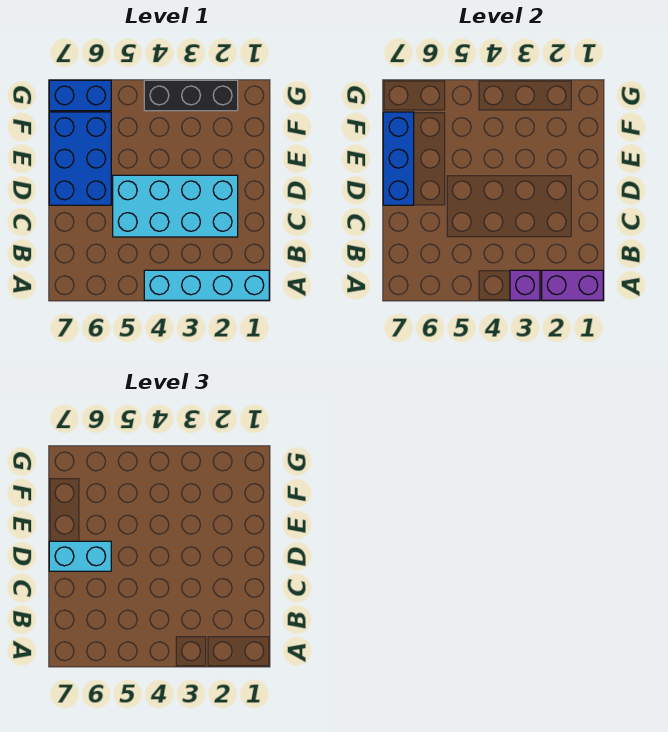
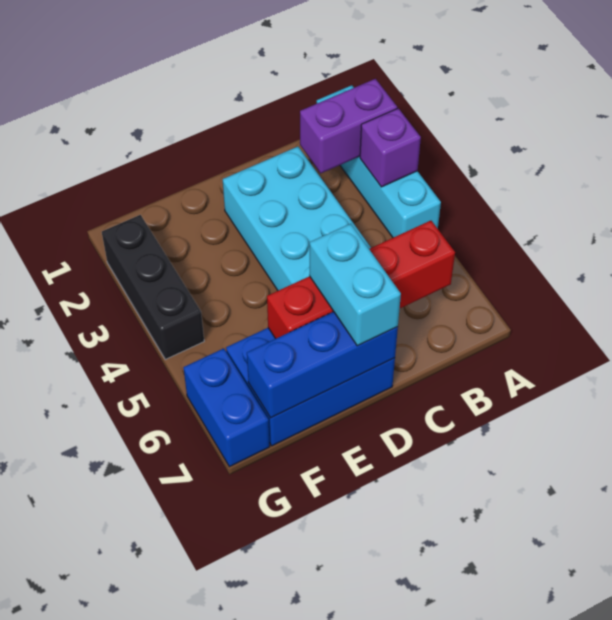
purple 1x2 brick [542,270,603,300] -> purple 1x2 brick turned to [300,79,397,173]
none -> red 1x4 brick [267,221,455,339]

